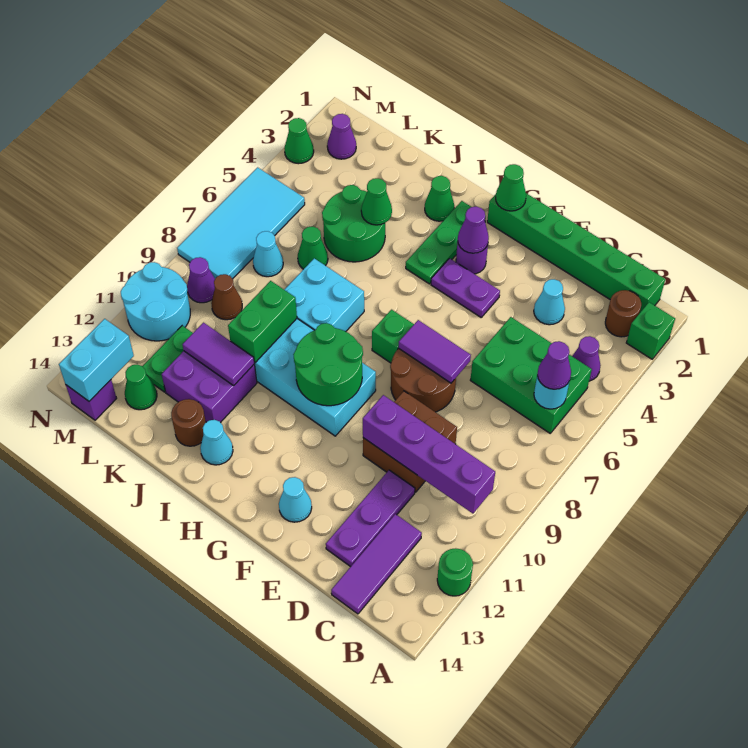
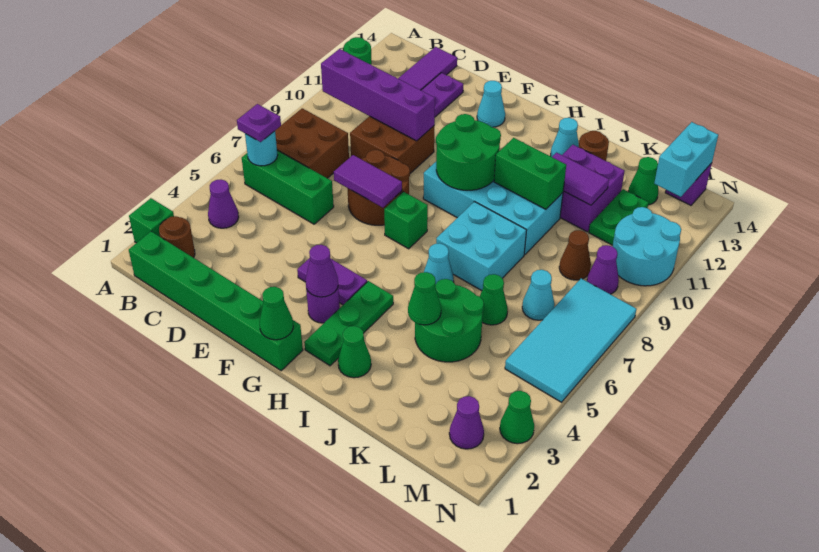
green 2x3 brick [470,317,592,433] -> green 1x3 brick [242,150,334,224]
purple 1x1 cone [537,341,571,389] -> purple 1x1 plate [237,104,281,142]
none -> brown 2x2 brick [275,108,349,178]
cyan 1x1 cone [534,279,565,325] -> cyan 1x1 cone moved to [424,243,454,283]
green 1x2 brick [228,281,297,363] -> green 1x2 brick turned to [494,138,566,209]

